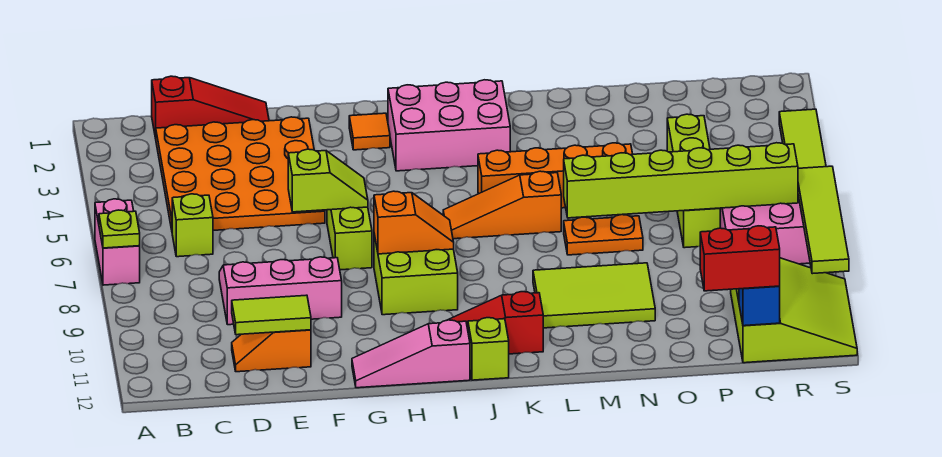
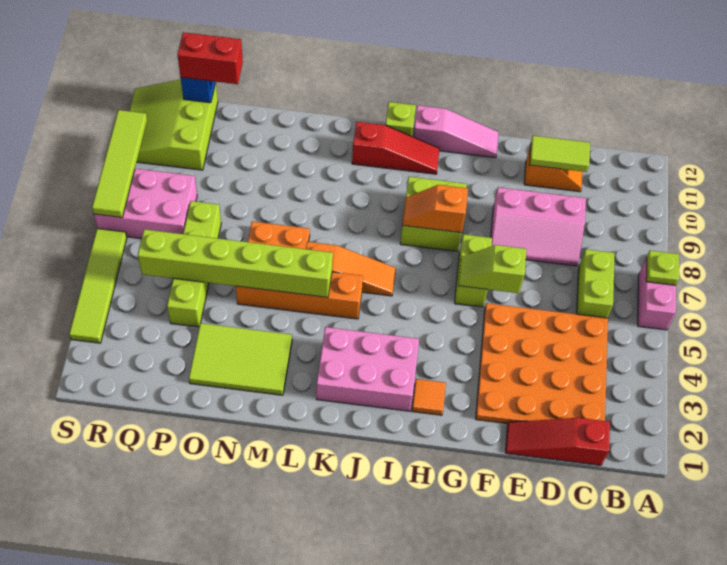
lime 1x1 brick [172,194,213,257] -> lime 1x2 brick [577,249,614,318]
lime 2x3 tile [533,263,655,328] -> lime 2x3 tile moved to [189,323,292,395]
lime 1x6 brick [564,143,798,218] -> lime 1x6 brick moved to [138,229,333,297]

